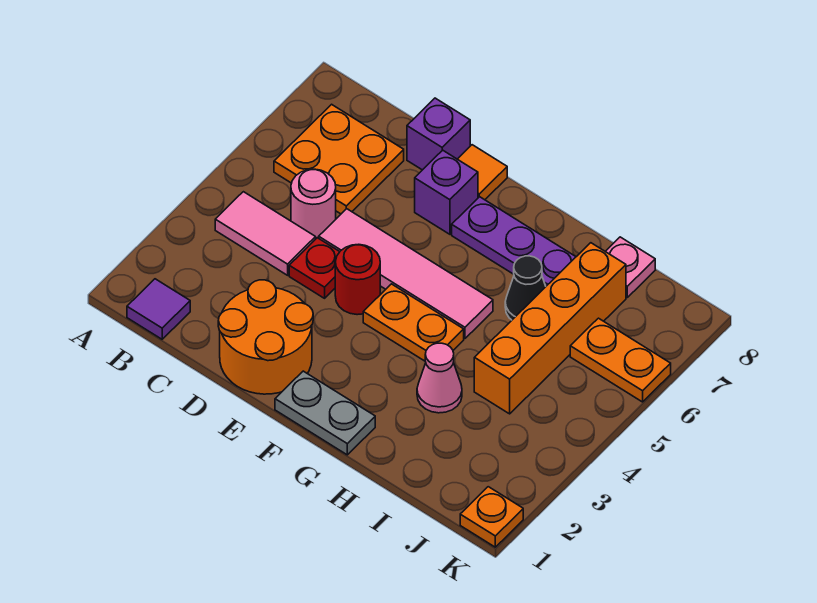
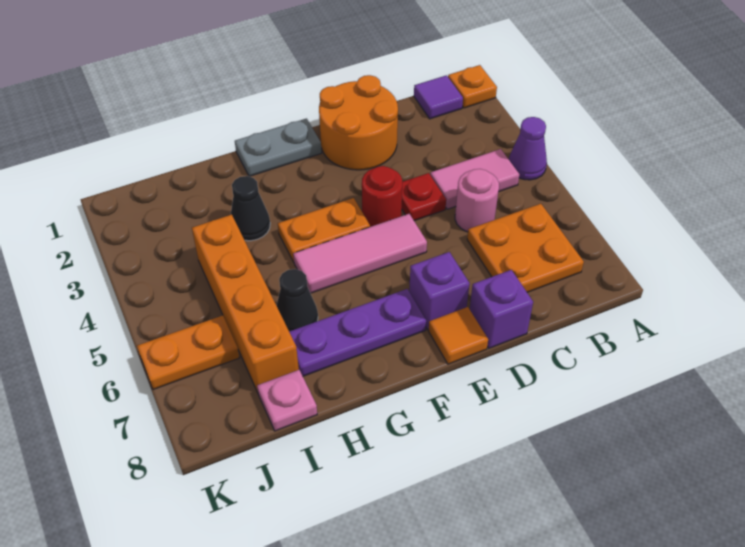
none -> purple 1x1 cone [509,117,547,180]
pink 1x4 tile [319,209,493,339] -> pink 1x3 tile [293,214,427,293]
pink 1x1 cone [417,343,462,413] -> black 1x1 cone [231,176,270,241]
orange 1x1 plate [460,487,523,547] -> orange 1x1 plate moved to [448,65,497,108]

